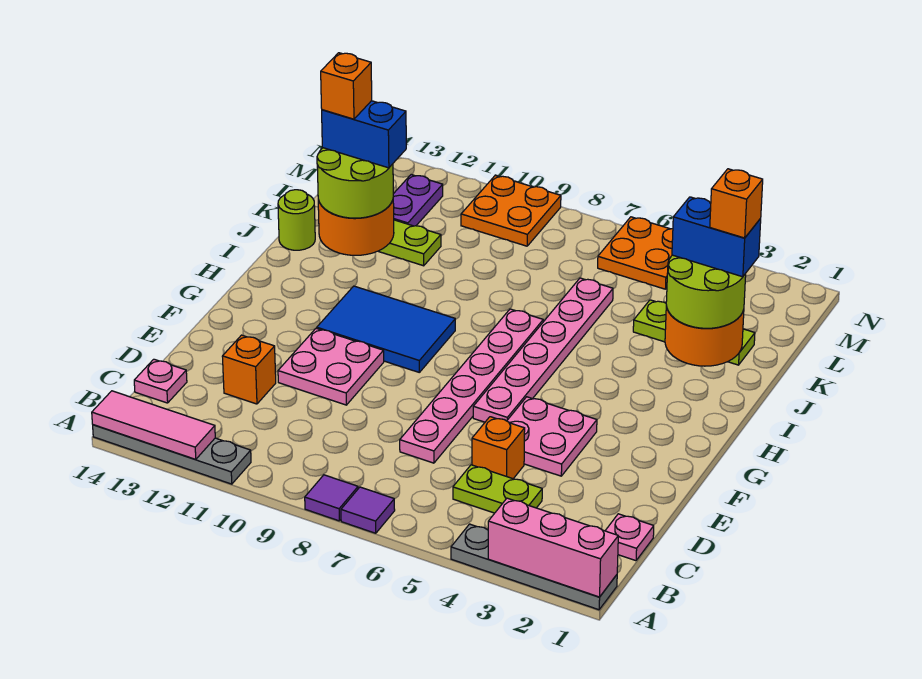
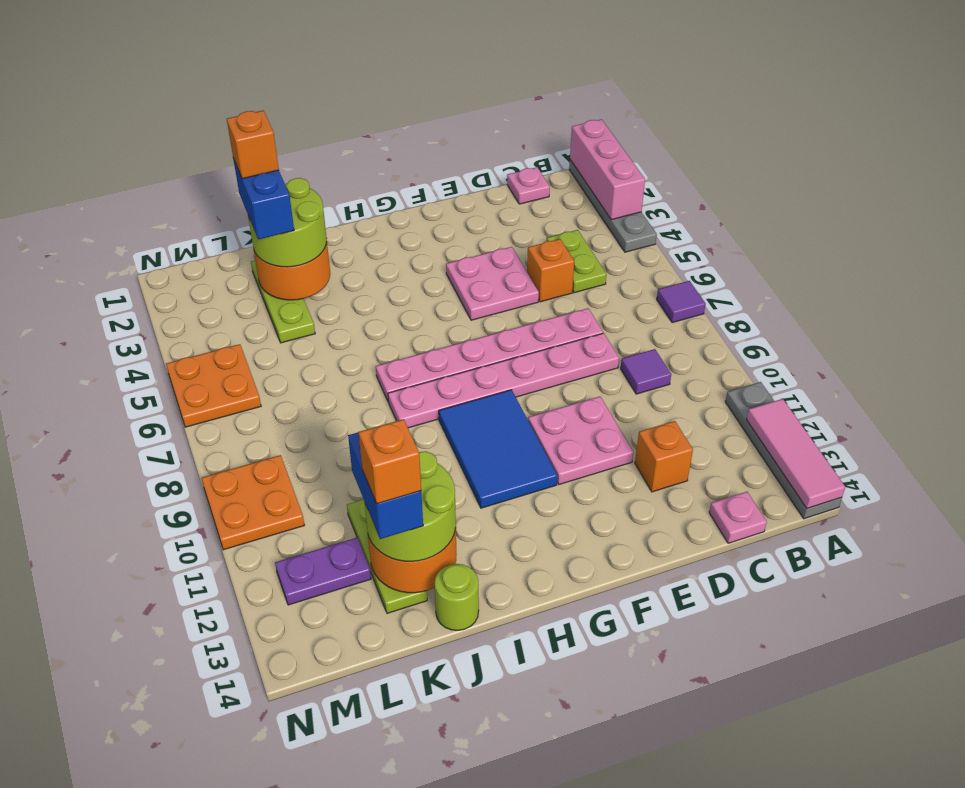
purple 1x1 tile [305,475,358,521] -> purple 1x1 tile moved to [621,349,671,394]
pink 1x6 plate [473,278,613,422] -> pink 1x6 plate moved to [388,333,619,428]

